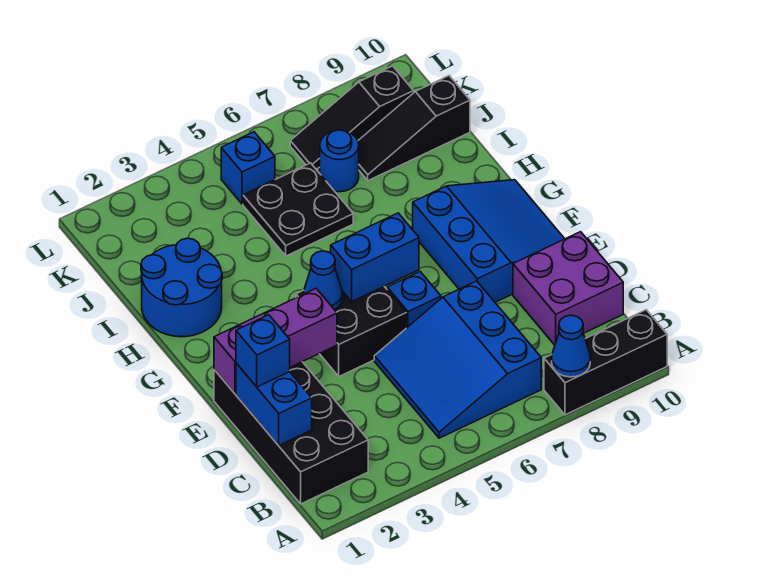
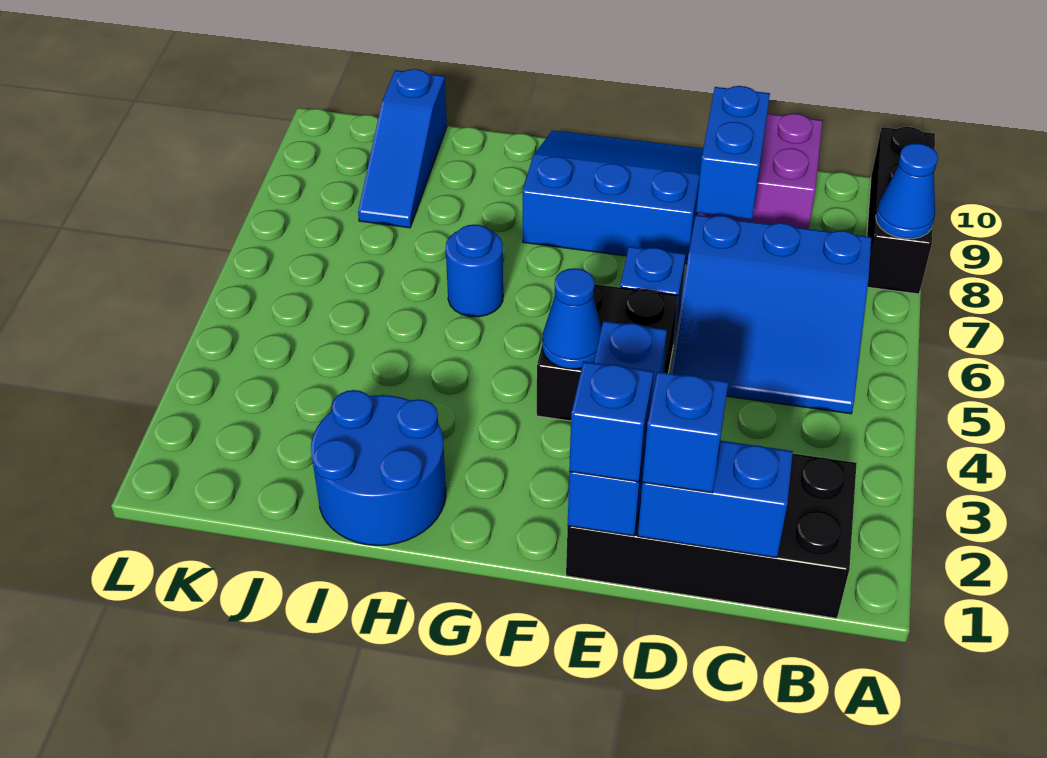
purple 1x3 brick [214,289,337,393] -> blue 1x3 brick [568,321,667,536]
blue 1x2 brick [331,213,419,301] -> blue 1x2 brick moved to [696,86,770,219]
black 2x2 plate [243,163,353,256] -> none
blue 1x1 round brick [320,130,359,192] -> blue 1x1 round brick moved to [446,225,503,317]
black 1x3 slope [358,76,470,181] -> blue 1x3 slope [358,69,447,228]
blue 1x1 brick [221,132,275,204] -> blue 1x1 brick moved to [569,362,654,482]
black 1x3 slope [290,66,414,169] -> none

